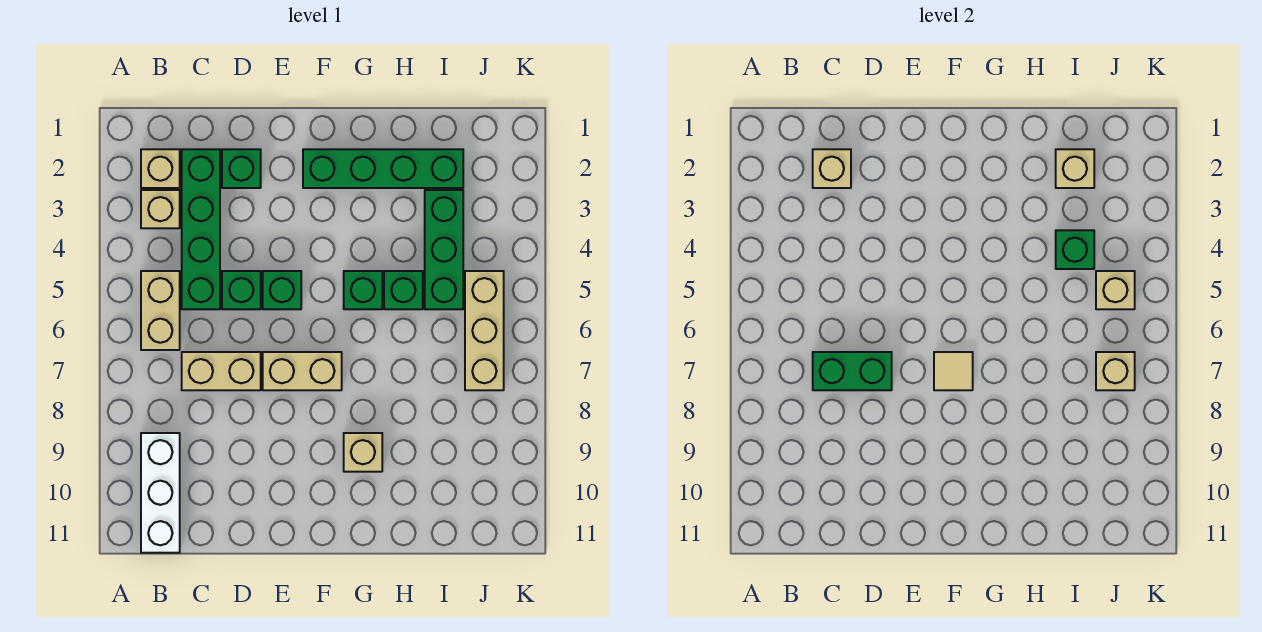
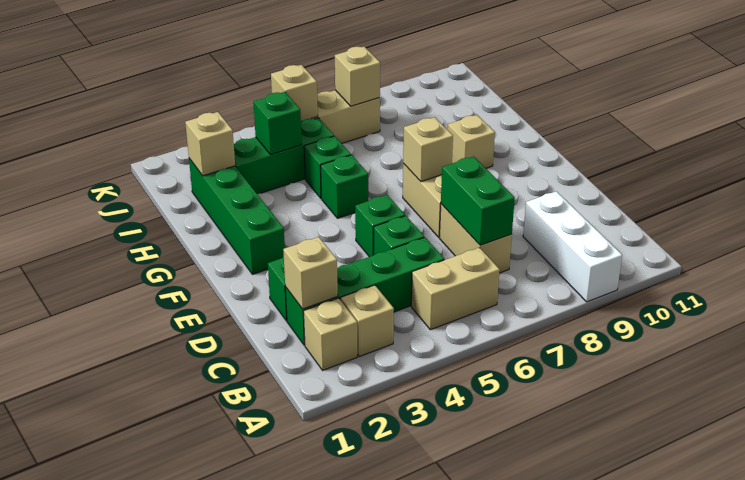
white 1x3 brick [141,433,180,553] -> white 1x3 brick turned to [523,191,622,302]
tan 1x1 tile [934,352,973,390] -> tan 1x1 brick [403,117,453,182]

